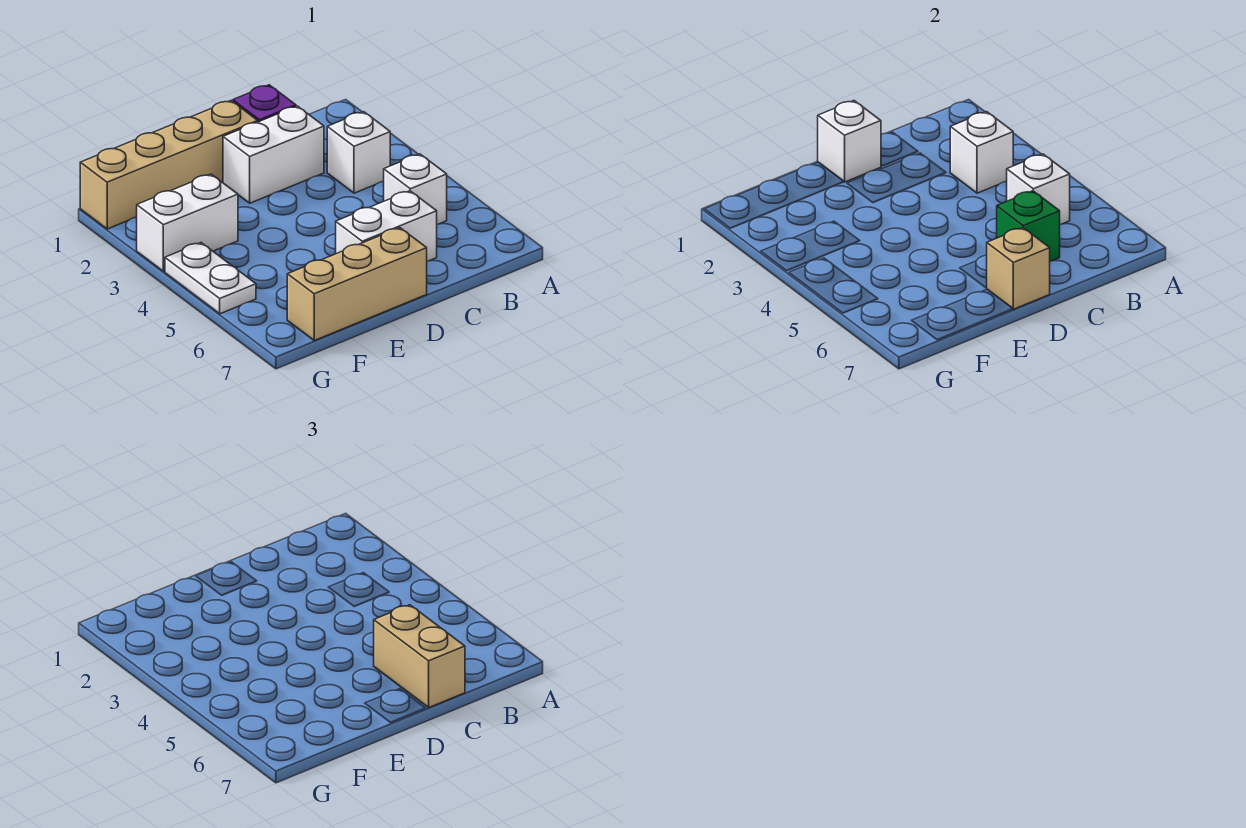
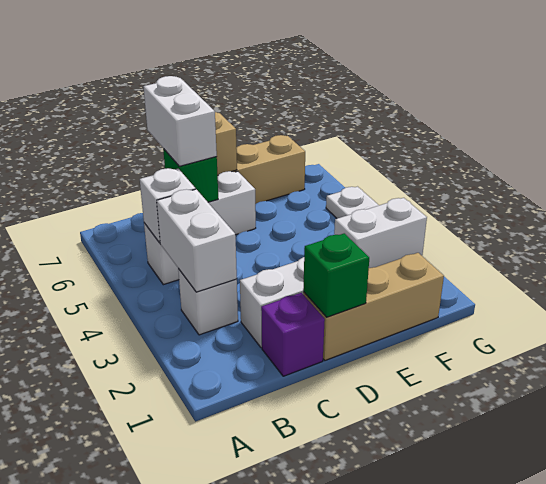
white 1x1 brick [950,112,1013,193] -> white 1x2 brick [157,189,237,292]
tan 1x2 brick [374,605,465,707] -> white 1x2 brick [143,76,217,166]
tan 1x4 brick [80,101,258,229] -> tan 1x3 brick [303,253,444,360]
white 1x1 brick [818,101,881,182] -> green 1x1 brick [303,233,369,317]

